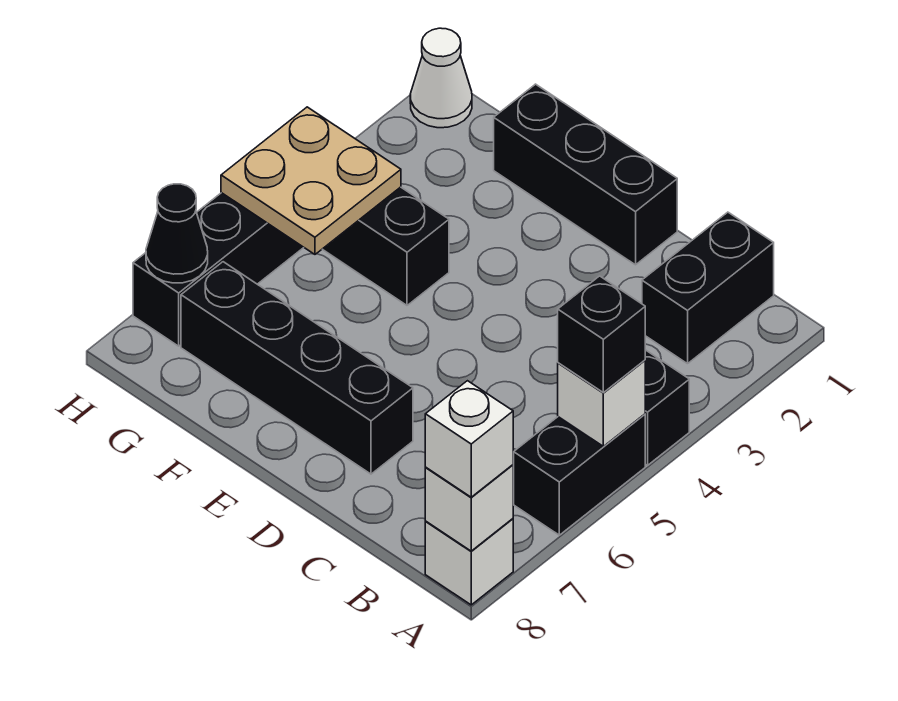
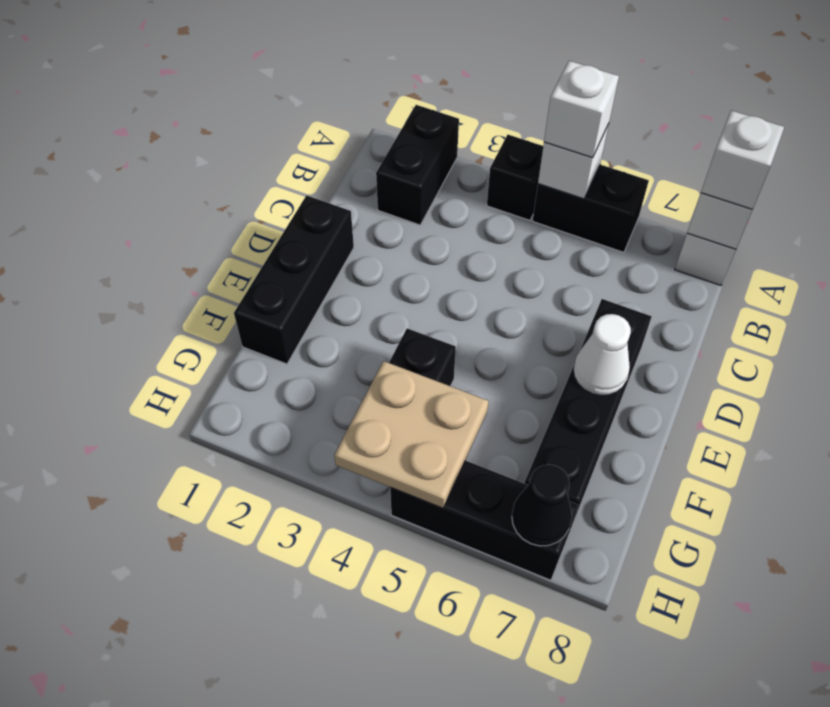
black 1x1 brick [558,276,645,393] -> white 1x1 brick [544,61,619,158]
black 1x2 brick [642,212,774,364] -> black 1x2 brick turned to [376,105,459,225]
white 1x1 cone [410,28,472,128] -> white 1x1 cone moved to [573,314,631,396]

